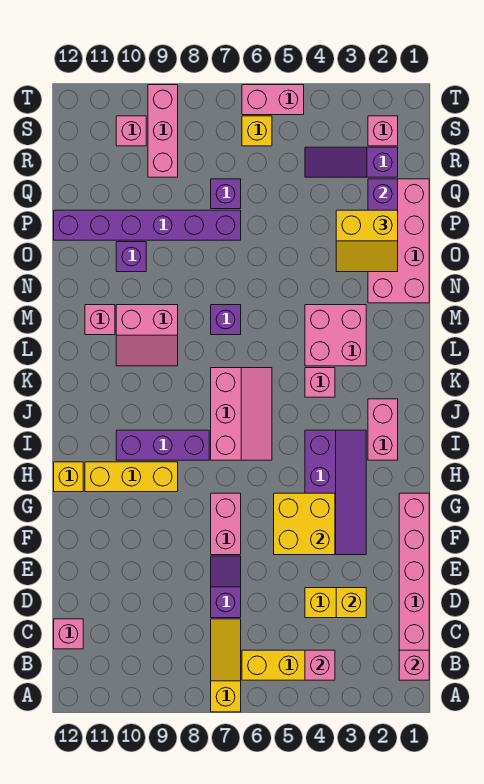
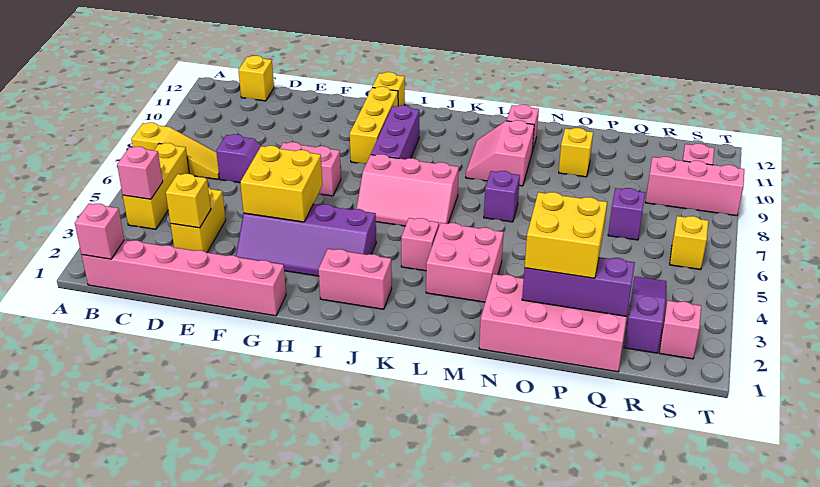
pink 1x1 brick [54,619,83,649] -> yellow 1x1 brick [238,56,274,101]
yellow 2x2 slope [336,210,398,272] -> yellow 2x2 brick [525,192,607,278]
purple 1x1 brick [116,242,146,272] -> yellow 1x1 brick [559,128,593,177]
purple 1x6 brick [54,210,241,240] -> none
pink 1x2 brick [242,85,304,115] -> none

